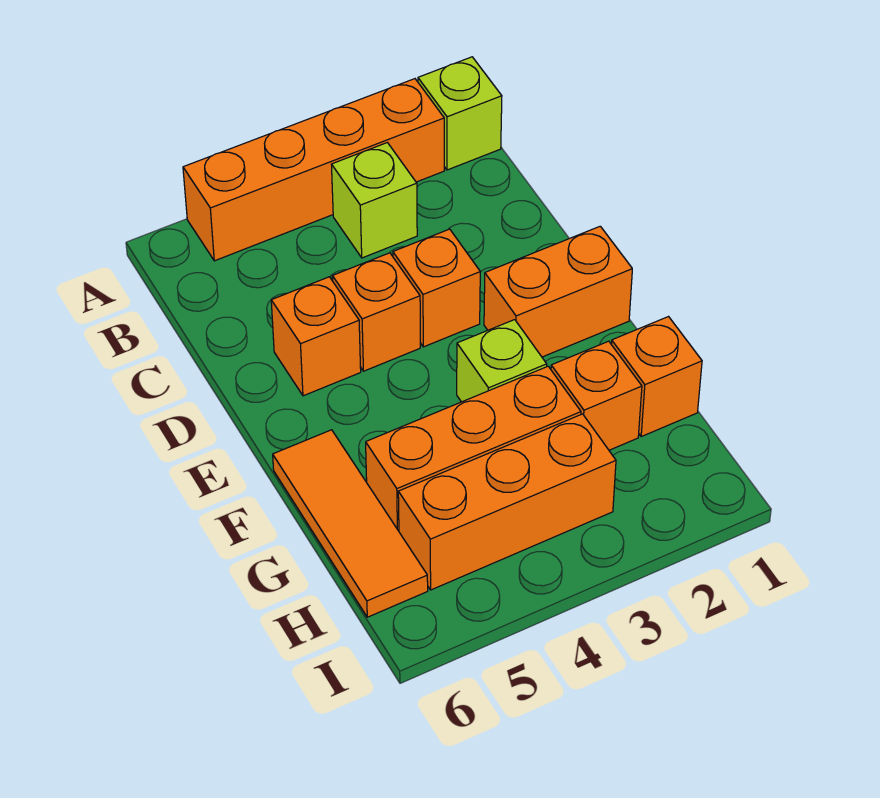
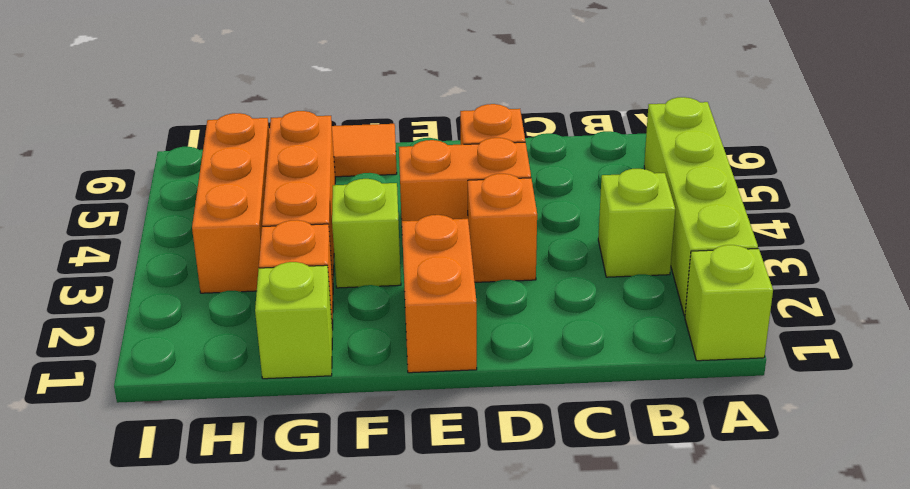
orange 1x4 brick [183,79,444,261] -> lime 1x4 brick [644,97,758,316]
orange 1x1 brick [332,253,420,371] -> orange 1x2 brick [399,138,531,242]
orange 1x1 brick [611,317,702,436] -> lime 1x1 brick [255,262,332,379]

